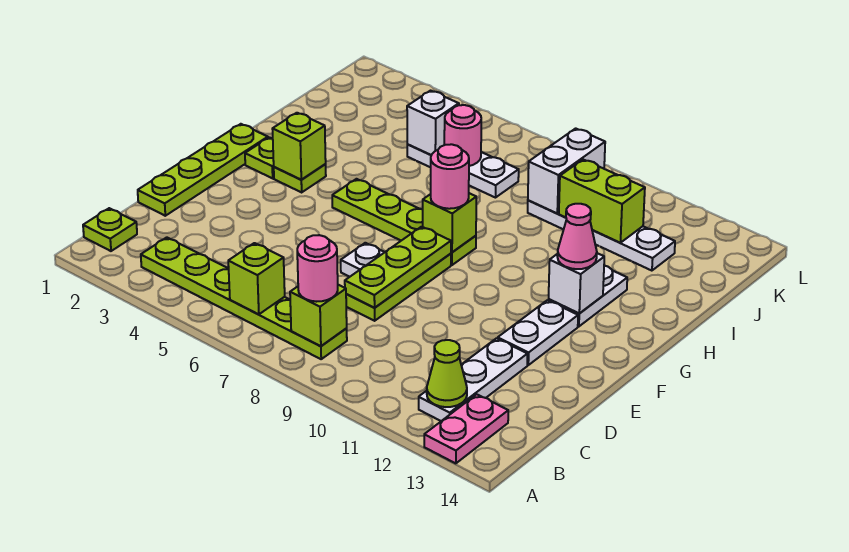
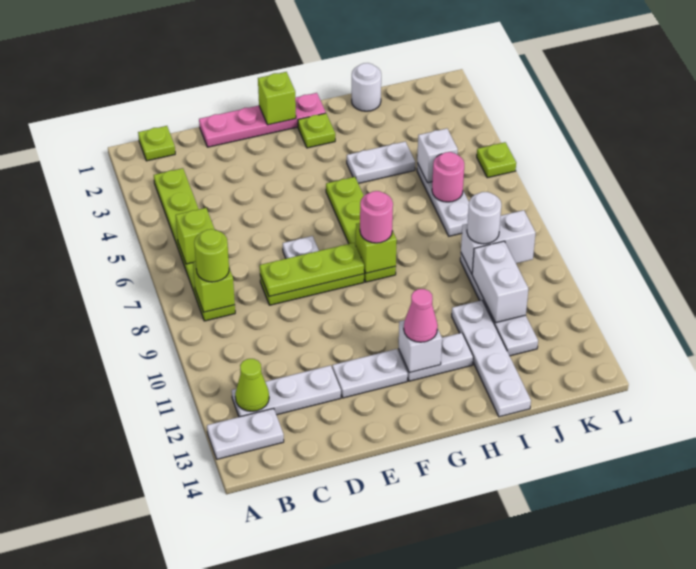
pink 1x2 plate [424,394,508,463] -> white 1x2 plate [207,408,284,459]
pink 1x1 round brick [297,235,338,302] -> lime 1x1 round brick [194,229,229,282]
lime 1x4 plate [138,124,268,216] -> pink 1x4 plate [199,93,326,147]
lime 1x1 plate [274,164,326,192] -> lime 1x1 plate moved to [477,142,516,178]
lime 1x1 brick [273,113,326,180] -> lime 1x1 brick moved to [258,72,296,125]
none -> white 1x2 plate [347,142,415,183]
none -> white 1x1 round brick [352,63,381,111]
none -> white 1x4 plate [452,300,531,417]
none -> white 1x1 round brick [467,192,501,244]
lime 1x2 brick [559,160,645,243] -> white 1x2 brick [472,241,528,323]

